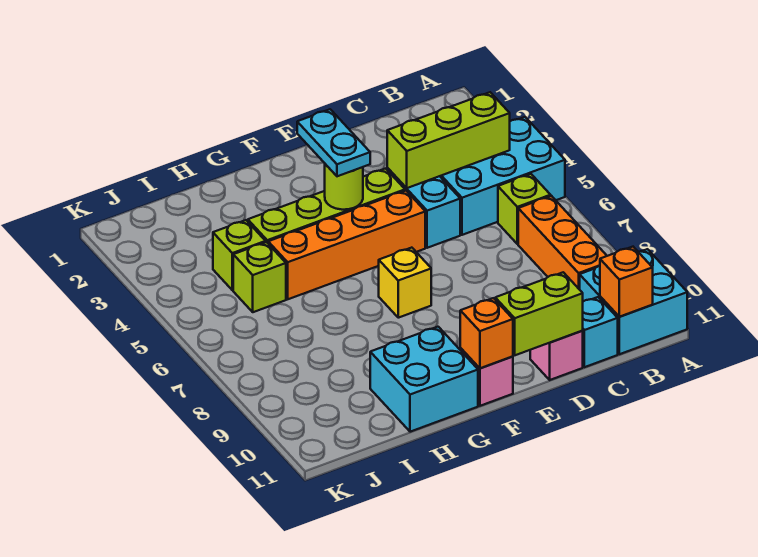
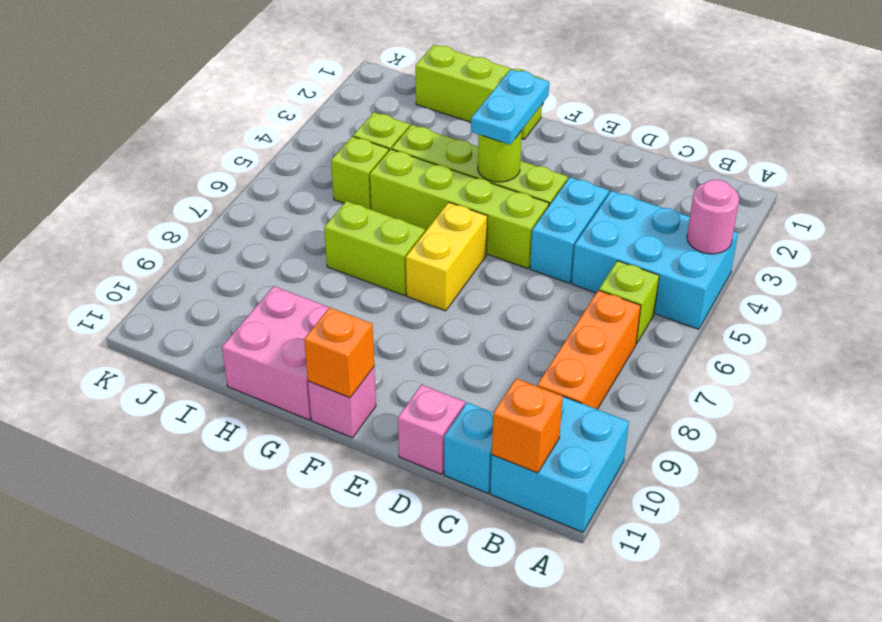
none -> pink 1x1 round brick [687,180,739,254]
lime 1x3 brick [387,92,510,188] -> lime 1x3 brick moved to [415,45,543,139]
lime 1x2 brick [495,272,583,355] -> lime 1x2 brick moved to [324,201,425,296]
orange 1x4 brick [268,191,425,299] -> lime 1x4 brick [370,149,549,269]
yellow 1x1 brick [379,248,431,318] -> yellow 1x2 brick [406,202,487,311]
cyan 2x2 brick [370,327,478,432] -> pink 2x2 brick [222,286,329,420]

